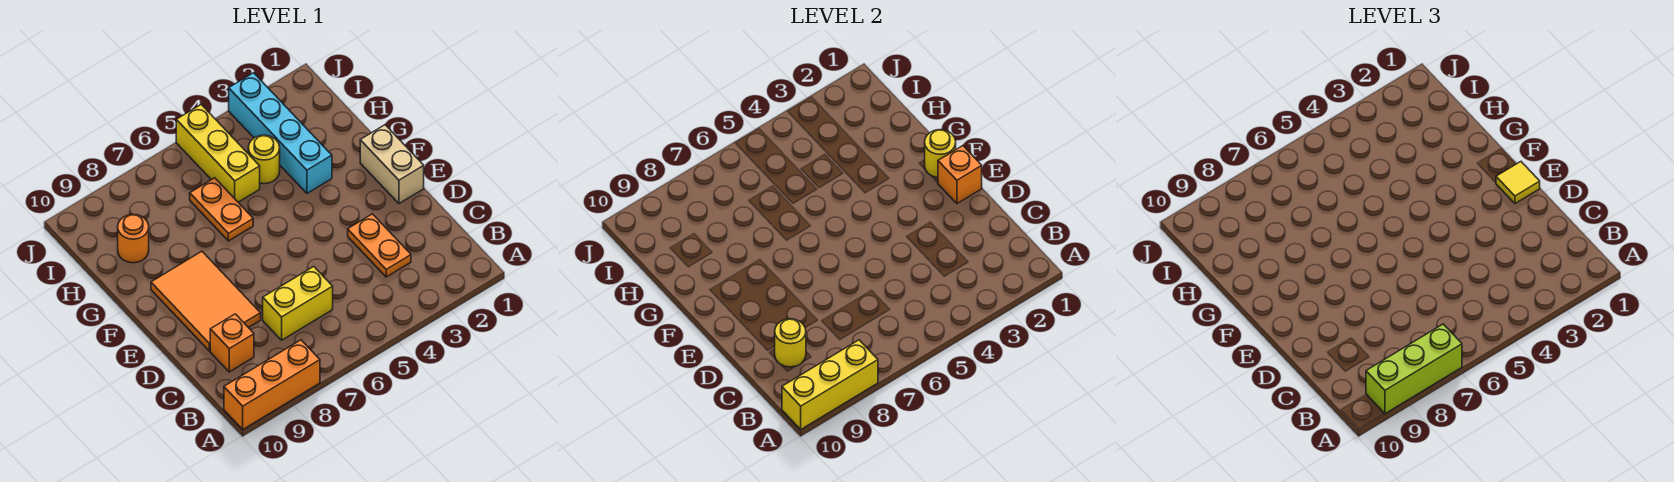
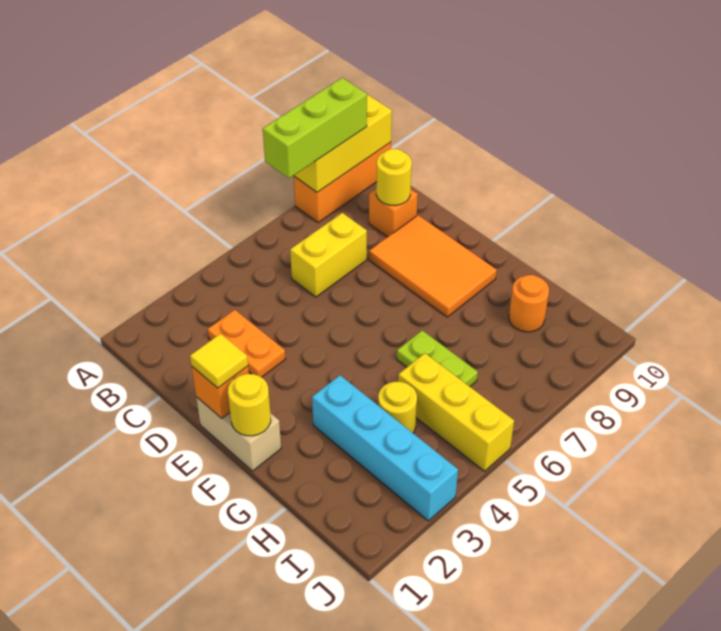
orange 1x2 plate [190,178,253,241] -> lime 1x2 plate [397,330,478,387]

